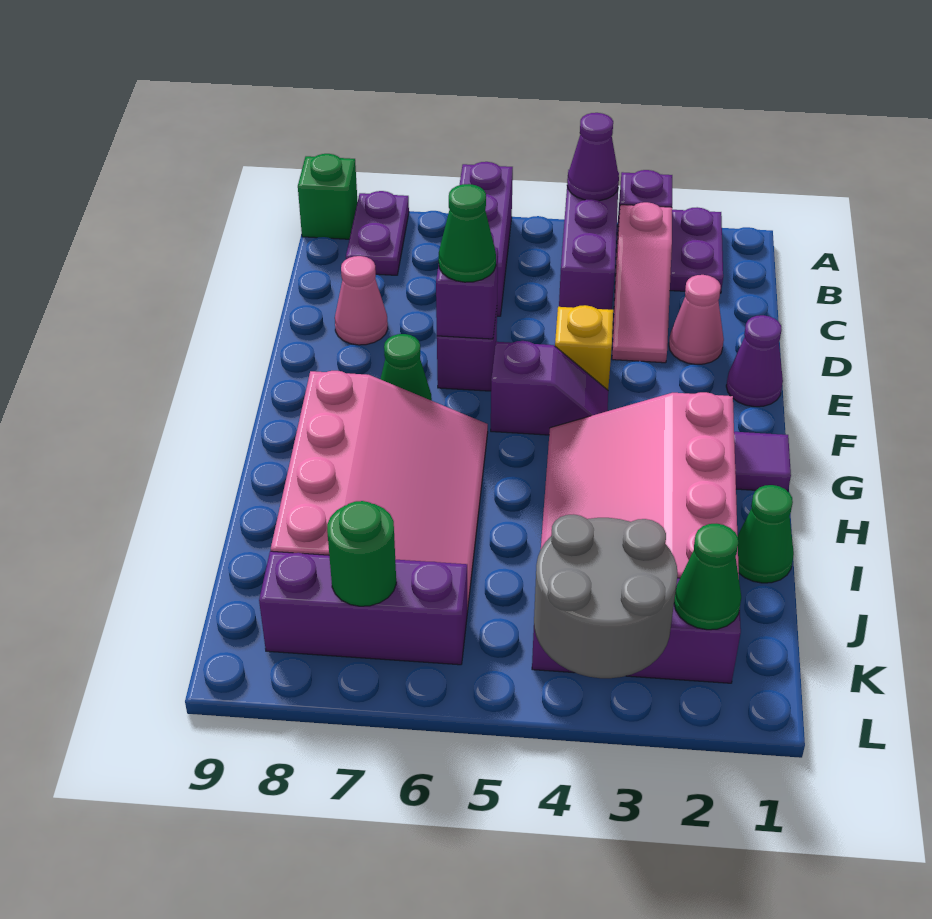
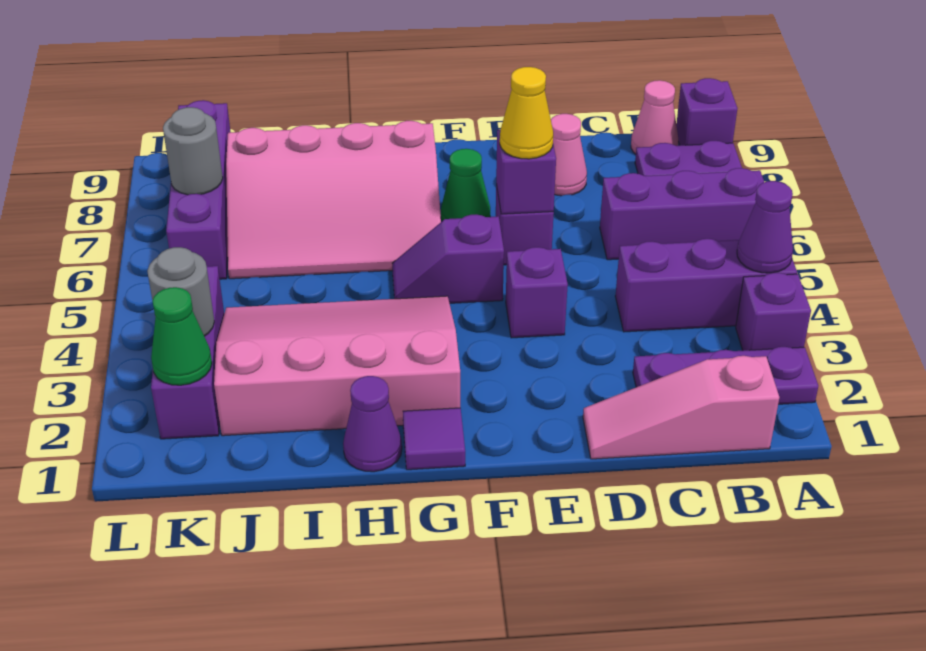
purple 1x2 plate [670,207,723,293] -> purple 1x3 plate [633,347,818,404]
green 1x1 brick [298,154,357,239] -> purple 1x1 brick [676,78,737,145]
pink 1x3 slope [612,202,672,363] -> pink 1x3 slope moved to [583,356,779,459]
pink 1x1 cone [669,275,724,364] -> pink 1x1 cone moved to [631,80,678,154]
purple 1x1 cone [726,315,783,407] -> purple 1x1 cone moved to [343,376,402,472]
yellow 1x1 brick [555,305,613,390] -> purple 1x1 brick [506,247,568,338]
green 1x1 cone [439,184,496,282] -> yellow 1x1 cone [500,67,553,159]
purple 1x2 slope [491,341,608,435] -> purple 1x2 slope turned to [392,215,504,303]
green 1x1 cone [738,485,794,583] -> none
grey 2x2 round brick [534,514,678,678] -> grey 1x1 round brick [147,247,214,336]
purple 1x3 brick [259,551,467,665] -> purple 1x4 brick [166,100,230,279]
green 1x1 round brick [327,501,396,606] -> grey 1x1 round brick [163,107,223,195]

